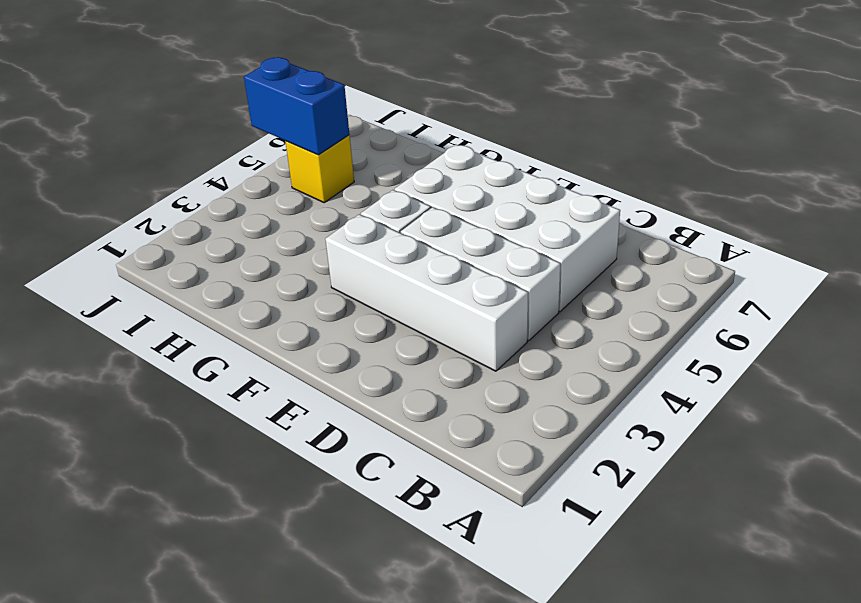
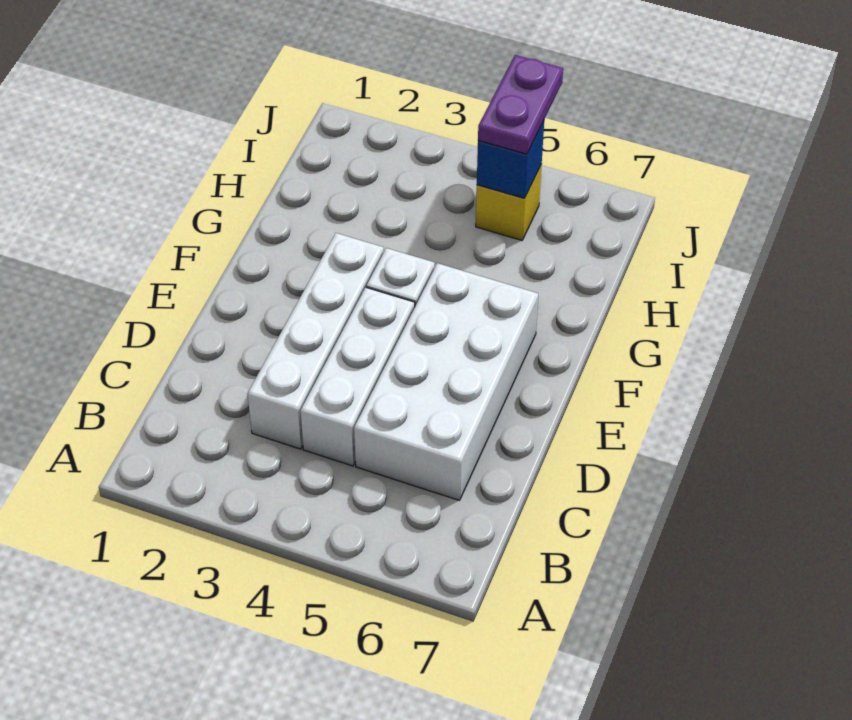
blue 1x2 brick [244,57,349,155] -> blue 1x1 brick [477,121,544,198]
none -> purple 1x2 plate [478,55,563,154]

